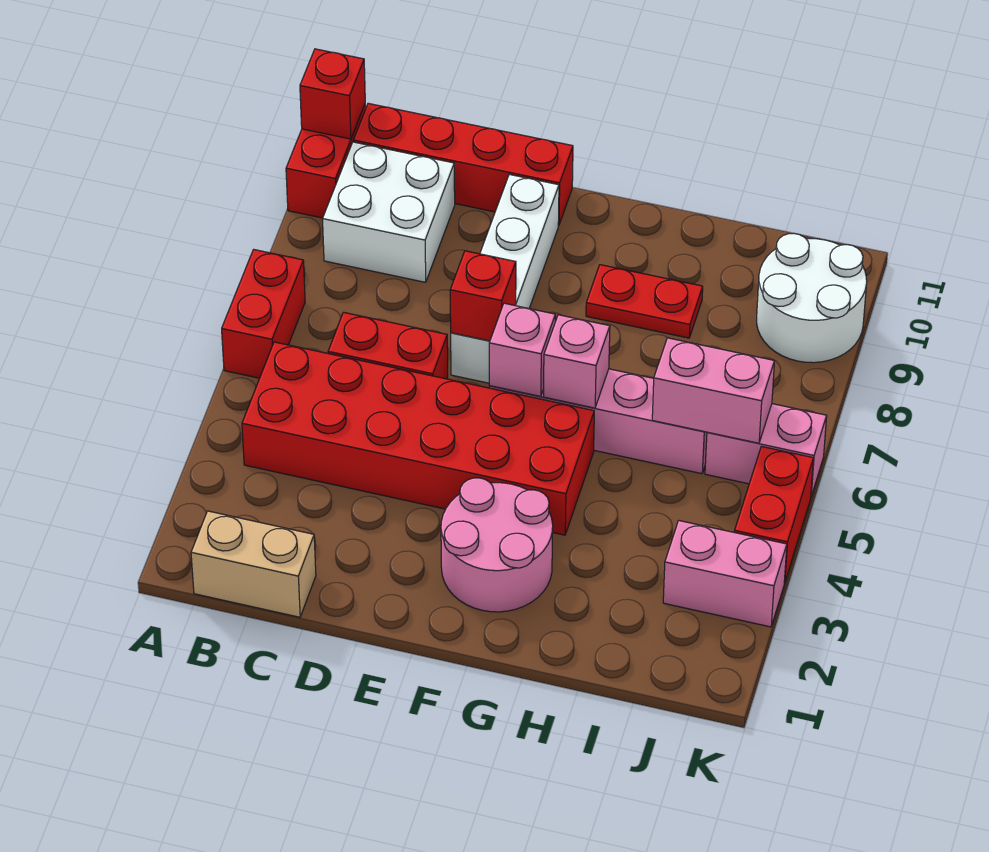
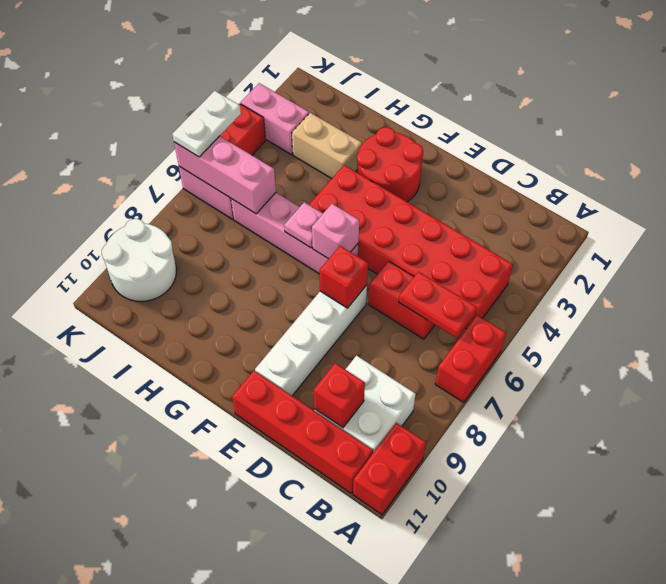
red 1x1 brick [300,49,365,139] -> red 1x1 brick moved to [314,363,365,428]
tan 1x2 brick [191,511,316,617] -> tan 1x2 brick moved to [292,113,362,179]
pink 2x2 round brick [441,478,553,612] -> red 2x2 round brick [357,127,423,202]
pink 1x1 brick [543,315,610,408] -> pink 1x1 plate [284,202,323,248]
red 1x2 plate [586,265,703,338] -> red 1x2 plate moved to [399,272,477,338]
pink 1x2 brick [652,338,774,443] -> pink 1x3 brick [174,136,276,214]
none -> white 1x2 plate [172,91,241,157]

